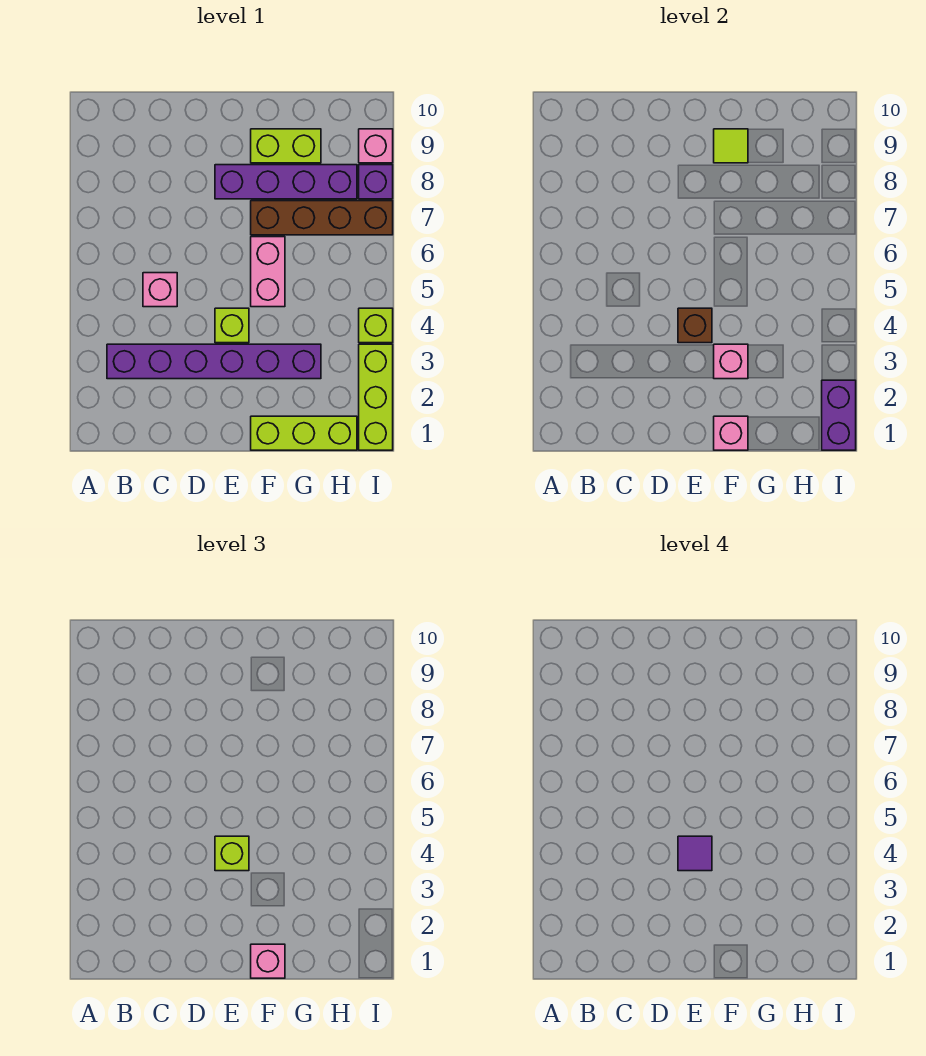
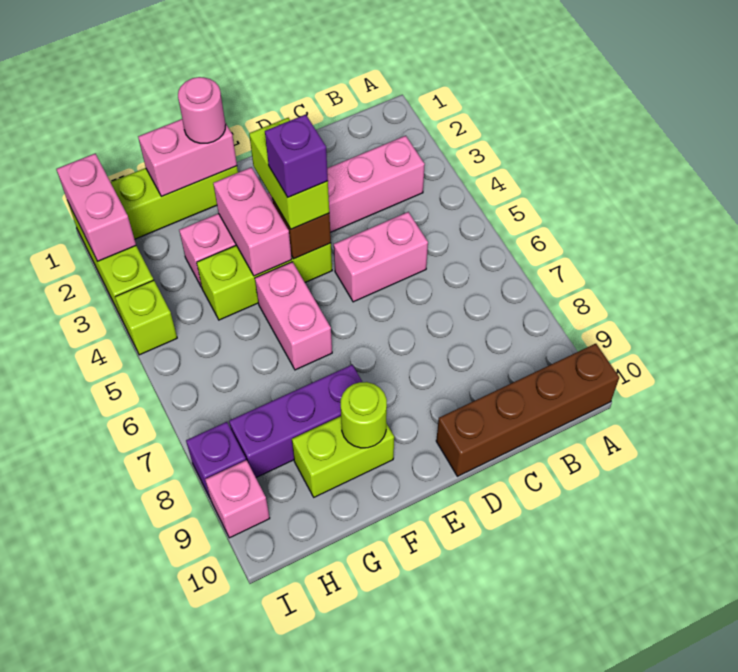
purple 1x6 brick [107,344,321,379] -> pink 1x6 brick [179,136,425,287]
pink 1x1 brick [143,273,177,307] -> pink 1x2 brick [334,212,428,302]
lime 1x1 brick [215,308,249,343] -> lime 1x3 brick [197,243,332,320]
lime 1x1 brick [215,836,249,871] -> lime 1x2 brick [249,118,329,229]
purple 1x1 tile [678,836,712,871] -> purple 1x1 brick [265,114,328,197]
purple 1x4 brick [215,165,357,199] -> purple 1x3 brick [229,365,362,477]
pink 1x1 brick [714,416,748,450] -> pink 1x2 brick [138,119,237,196]
pink 1x1 brick [251,944,285,978] -> pink 1x1 round brick [178,77,226,143]
pink 1x1 brick [714,344,748,379] -> pink 1x2 brick [213,167,292,276]
brown 1x4 brick [251,201,393,235] -> brown 1x4 brick moved to [436,344,619,476]
lime 1x1 tile [714,129,748,163] -> lime 1x1 round brick [341,382,387,448]
purple 1x2 brick [822,380,856,450] -> pink 1x2 brick [56,154,136,261]

